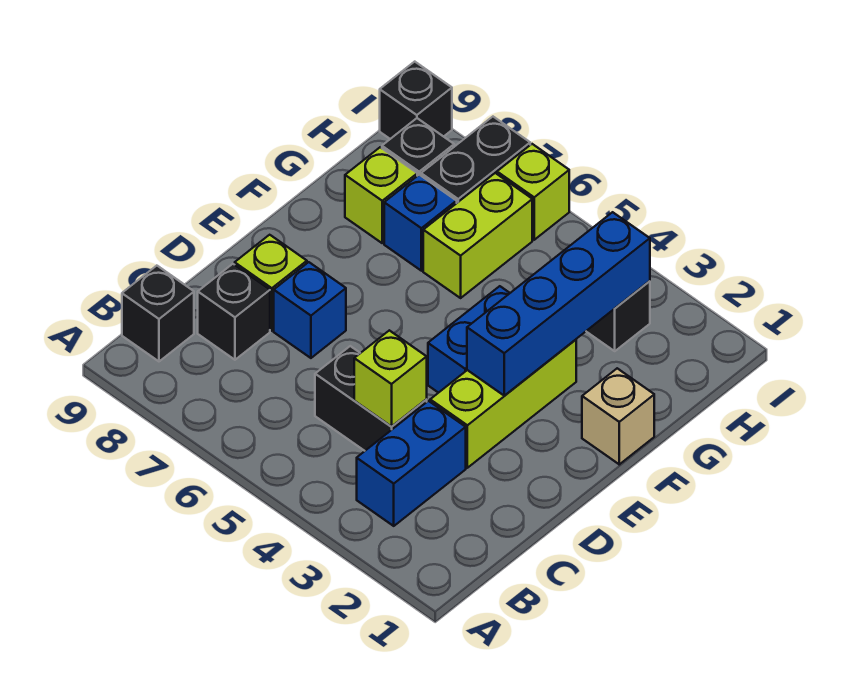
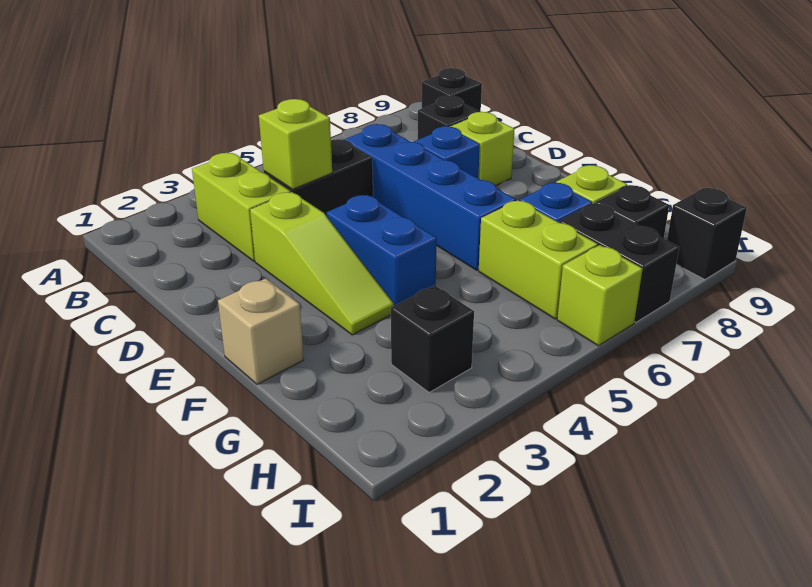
blue 1x2 brick [357,401,466,526] -> lime 1x2 brick [192,153,291,261]
lime 1x3 brick [430,340,576,468] -> lime 1x3 slope [250,192,394,335]
blue 1x4 brick [467,212,650,395] -> blue 1x4 brick moved to [344,124,516,270]

